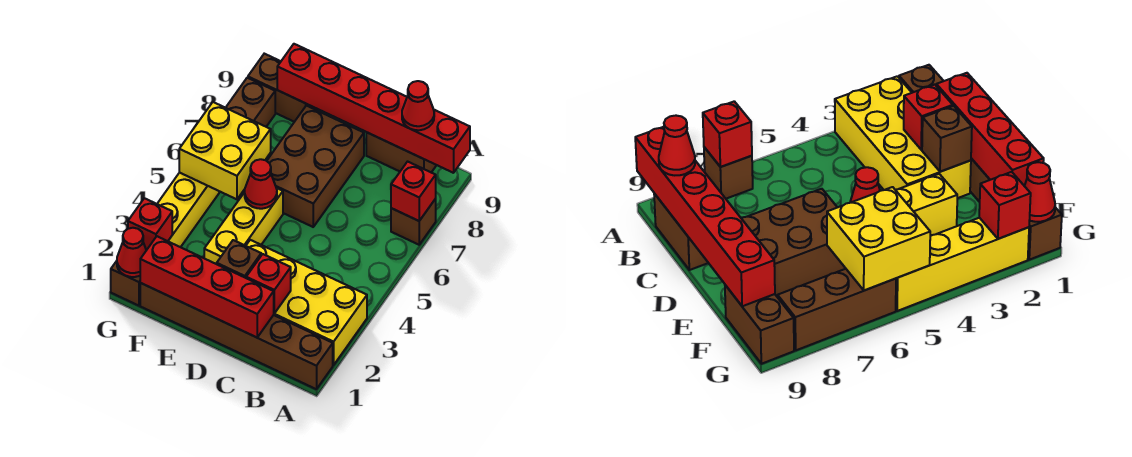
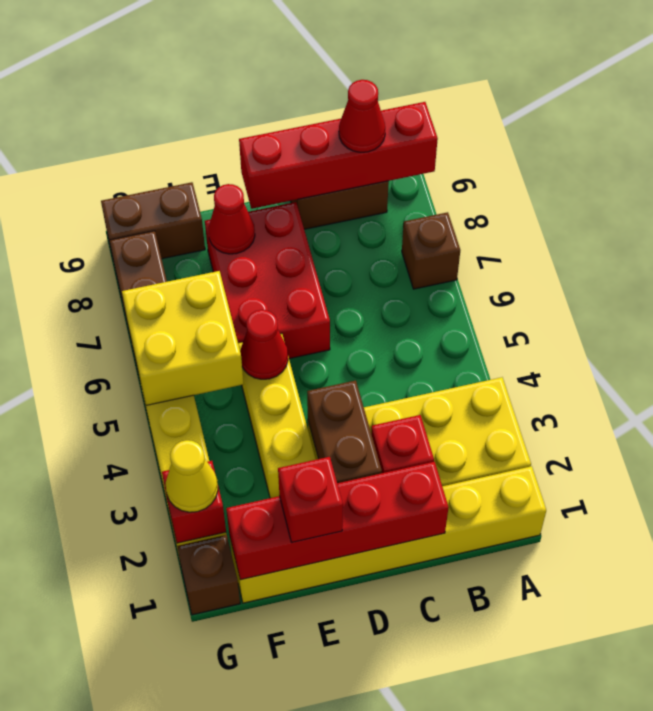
brown 1x6 brick [140,283,333,389] -> yellow 1x6 brick [230,466,546,603]
red 1x1 brick [391,162,436,221] -> red 1x1 brick moved to [278,457,343,542]
red 1x6 brick [277,44,470,173] -> red 1x4 brick [239,102,438,209]
brown 1x1 brick [217,240,261,278] -> brown 1x2 brick [307,380,382,483]
brown 2x3 brick [267,106,364,227] -> red 2x3 brick [205,202,330,359]
red 1x1 cone [117,228,146,277] -> red 1x1 cone moved to [208,184,255,254]
none -> yellow 1x1 cone [166,440,218,512]

